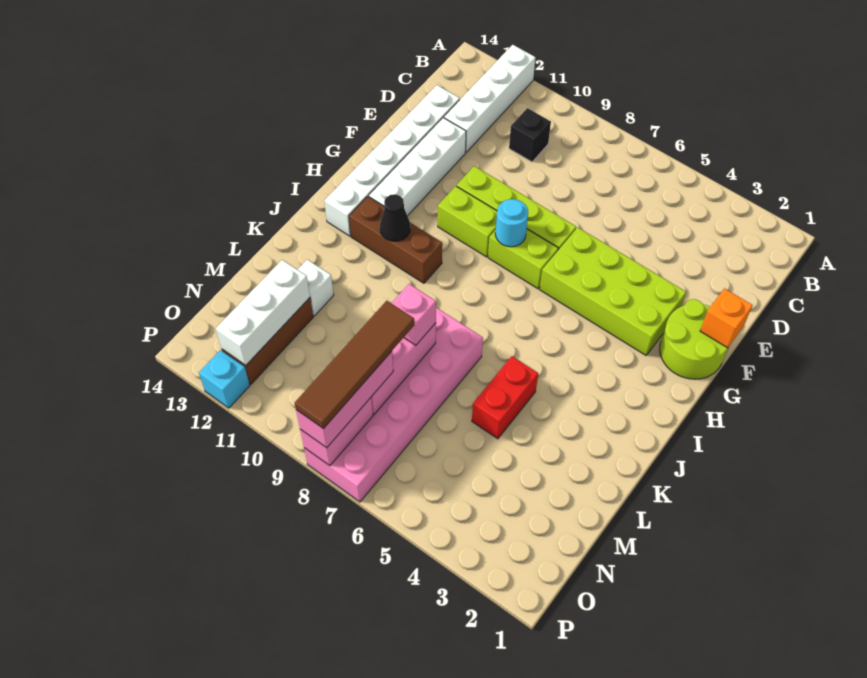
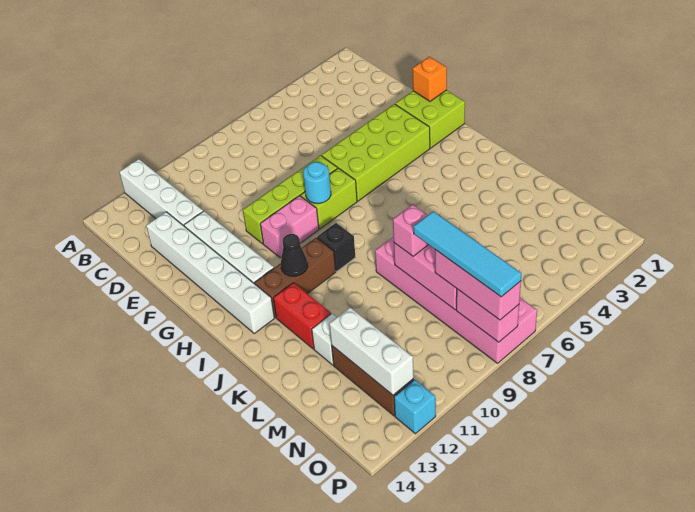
black 1x1 brick [509,108,551,162] -> black 1x1 brick moved to [317,223,355,271]
lime 2x2 round brick [660,299,728,379] -> lime 2x2 brick [395,90,465,148]
lime 1x2 brick [438,186,497,257] -> pink 1x2 brick [260,196,319,258]
red 1x2 brick [472,356,538,439] -> red 1x2 brick moved to [273,283,331,349]
brown 1x4 tile [295,301,414,429] -> cyan 1x4 tile [413,211,522,297]

